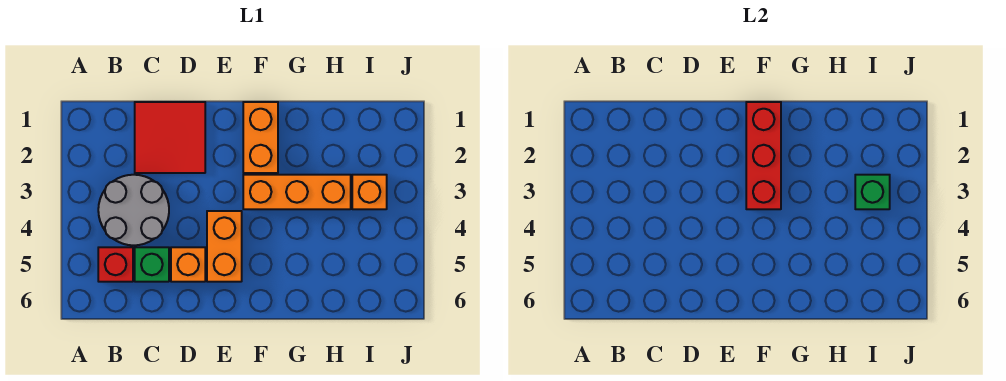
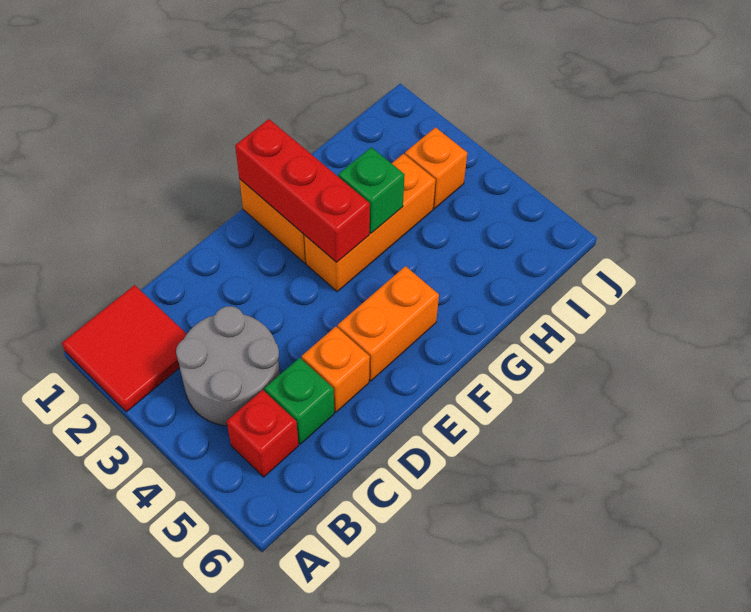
red 2x2 tile [135,102,205,173] -> red 2x2 tile moved to [62,285,187,412]
orange 1x2 brick [207,211,242,282] -> orange 1x2 brick turned to [338,266,439,381]
green 1x1 brick [855,175,890,209] -> green 1x1 brick moved to [338,147,405,233]

